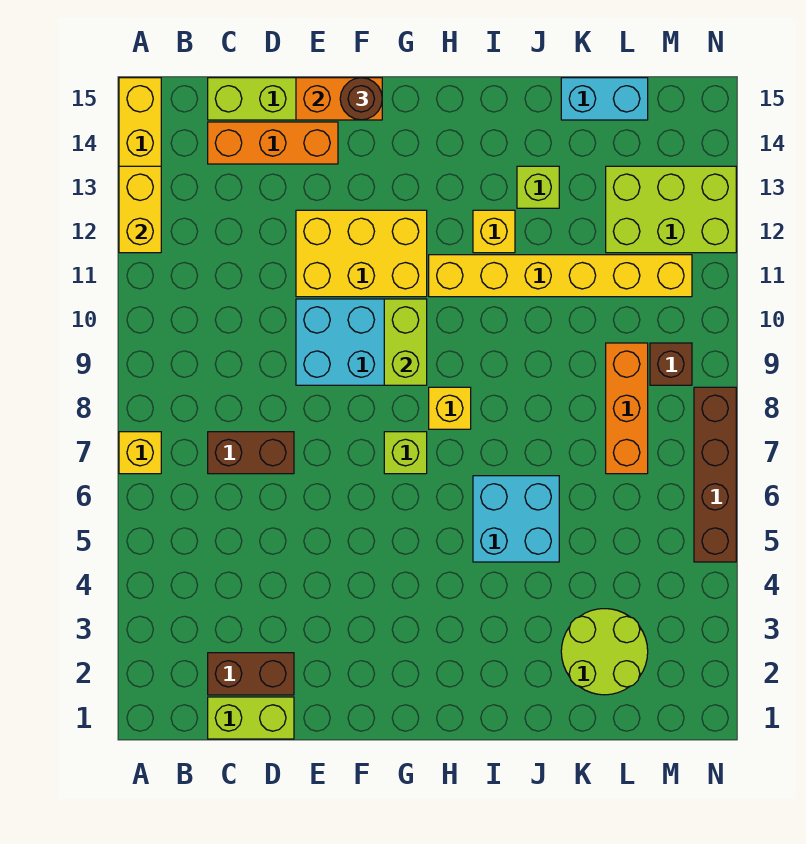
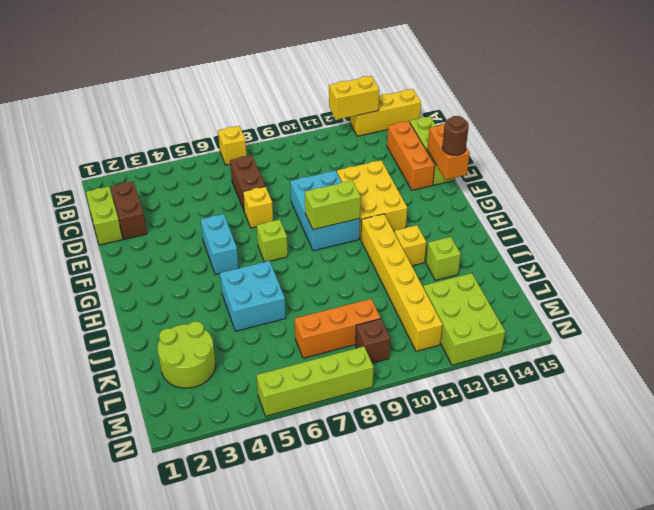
yellow 1x1 brick [429,387,471,429] -> yellow 1x1 brick moved to [243,186,273,228]
cyan 1x2 brick [561,78,648,120] -> cyan 1x2 brick moved to [201,214,239,274]
brown 1x4 brick [694,387,736,562] -> lime 1x4 brick [256,346,374,416]

